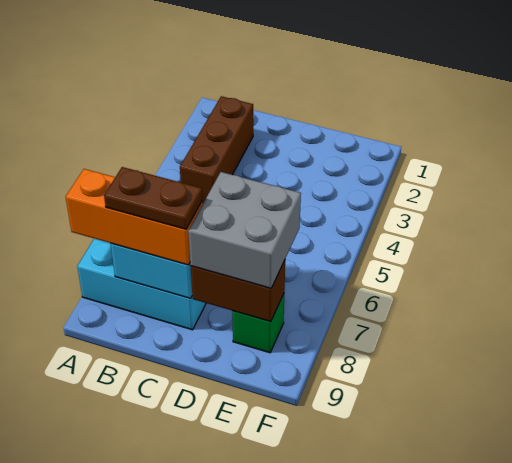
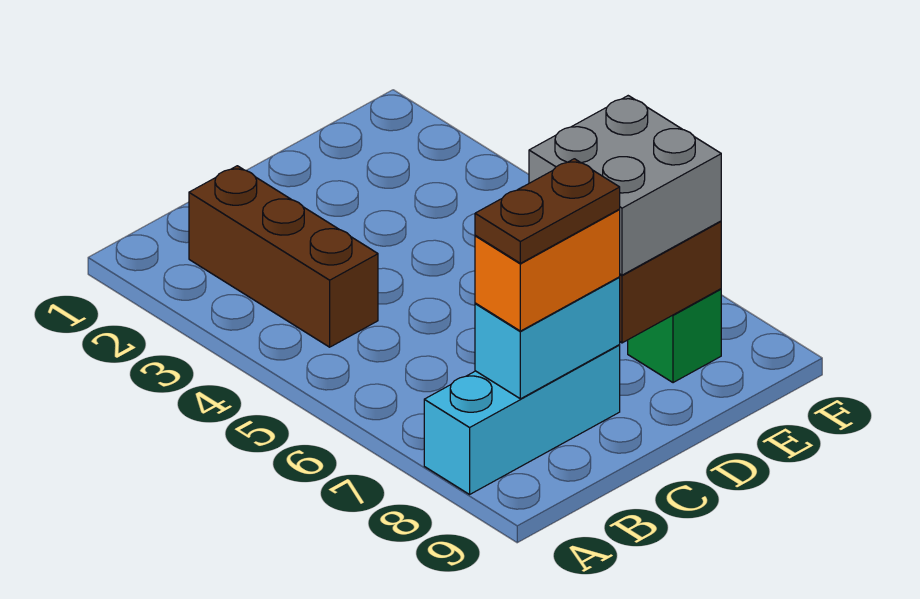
orange 1x3 brick [66,169,203,265] -> orange 1x2 brick [475,210,620,331]

